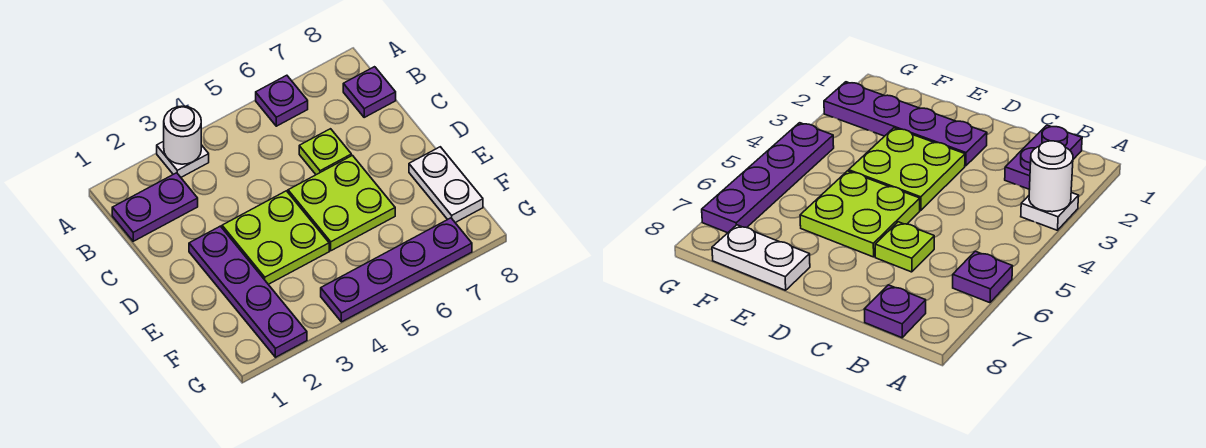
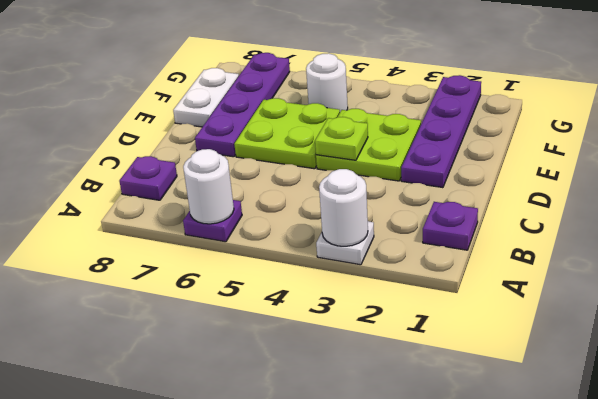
none -> white 1x1 round brick [183,149,234,224]
purple 1x2 plate [112,173,198,241] -> purple 1x1 plate [423,202,478,250]
lime 1x1 plate [299,129,351,175] -> lime 1x1 plate moved to [315,117,368,160]
none -> white 1x1 round brick [306,53,348,112]
purple 1x4 plate [321,218,472,322] -> purple 1x4 plate turned to [195,53,290,157]

